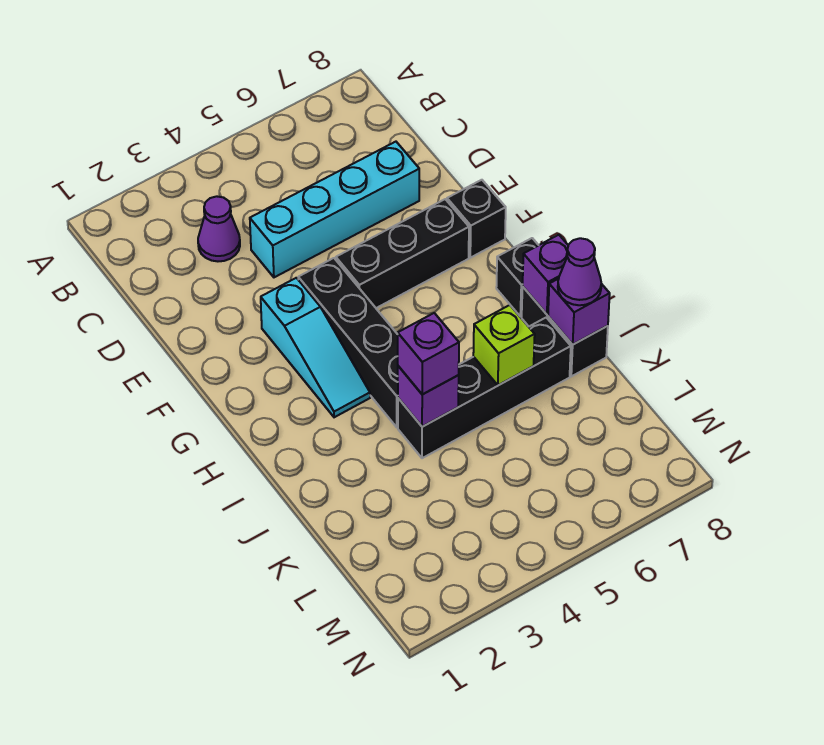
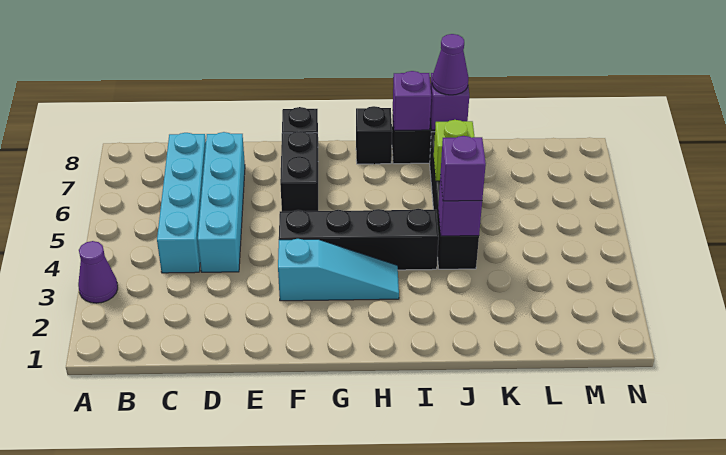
purple 1x1 cone [198,196,240,261] -> purple 1x1 cone moved to [78,241,118,303]
none -> cyan 1x4 brick [157,133,206,273]
black 1x3 brick [336,199,469,308] -> black 1x2 brick [280,131,318,211]

